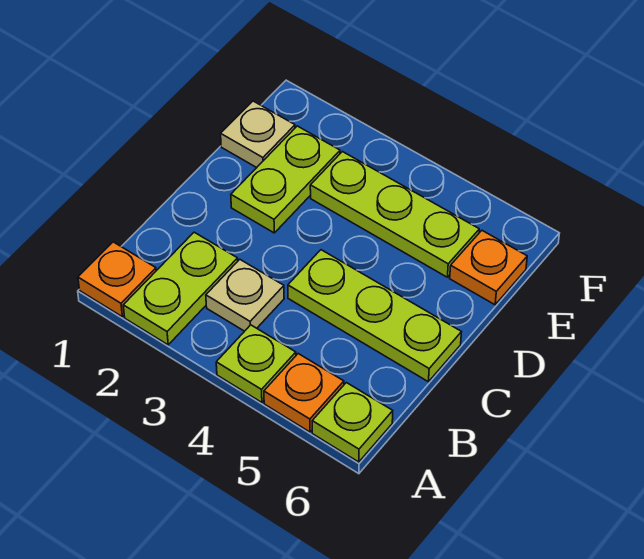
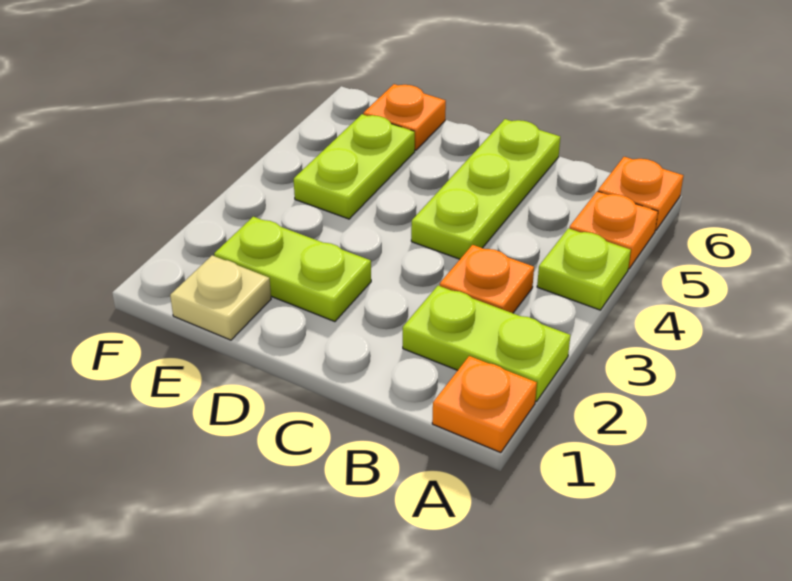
lime 1x1 plate [312,383,393,462] -> orange 1x1 plate [598,157,683,230]
tan 1x1 plate [206,259,284,331] -> orange 1x1 plate [440,245,534,313]
lime 1x3 plate [310,152,479,277] -> lime 1x2 plate [294,114,415,219]

